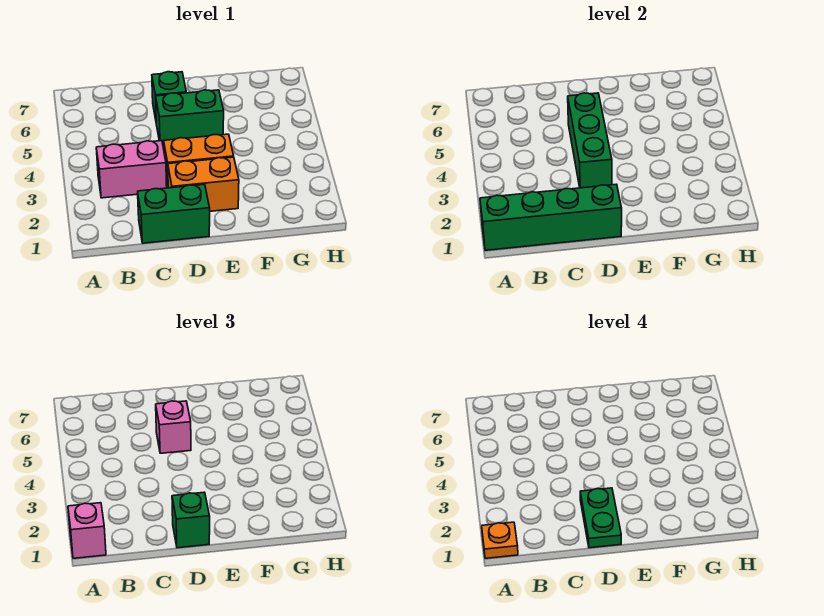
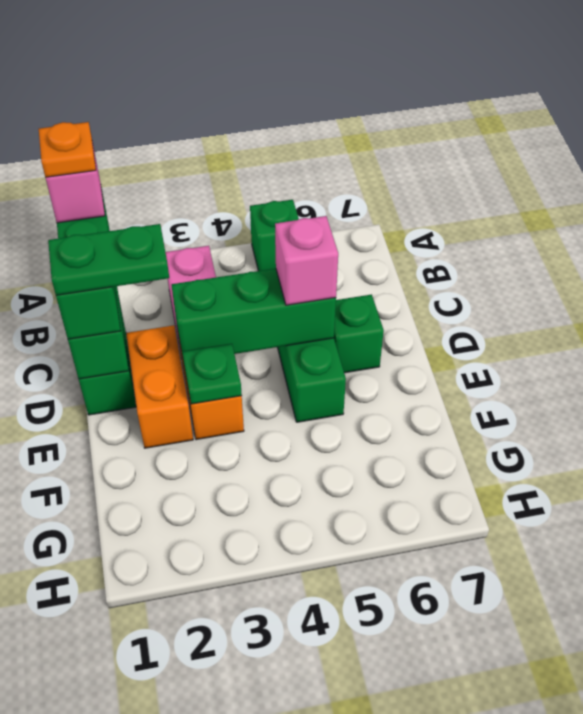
none -> green 1x1 brick [250,200,299,271]
none -> green 1x1 plate [182,344,242,404]

